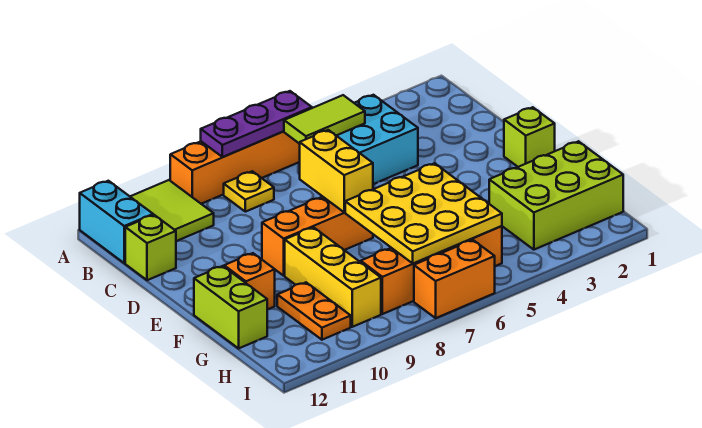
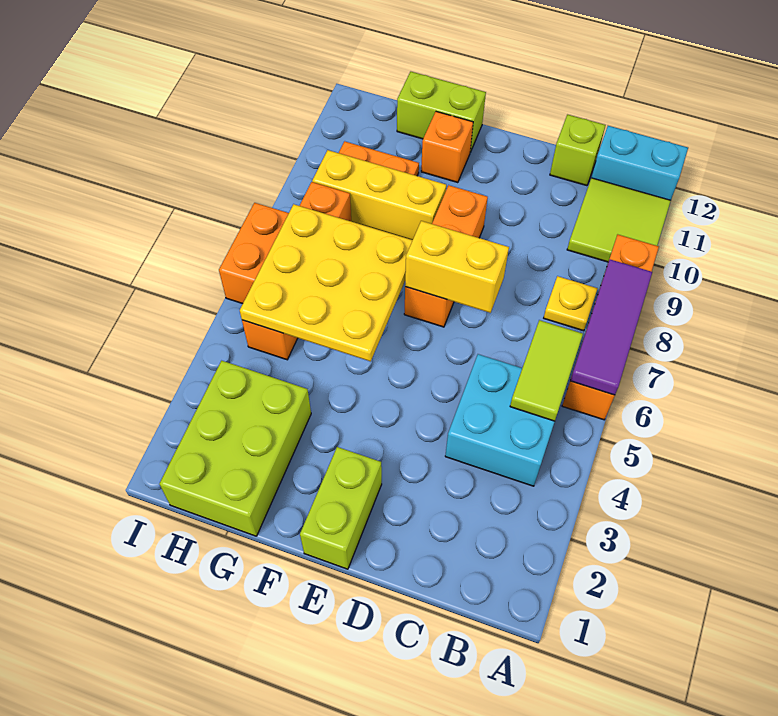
purple 1x3 plate [201,91,312,157] -> purple 1x3 tile [570,259,652,395]
lime 1x1 brick [504,107,555,167] -> lime 1x2 brick [300,447,382,569]

